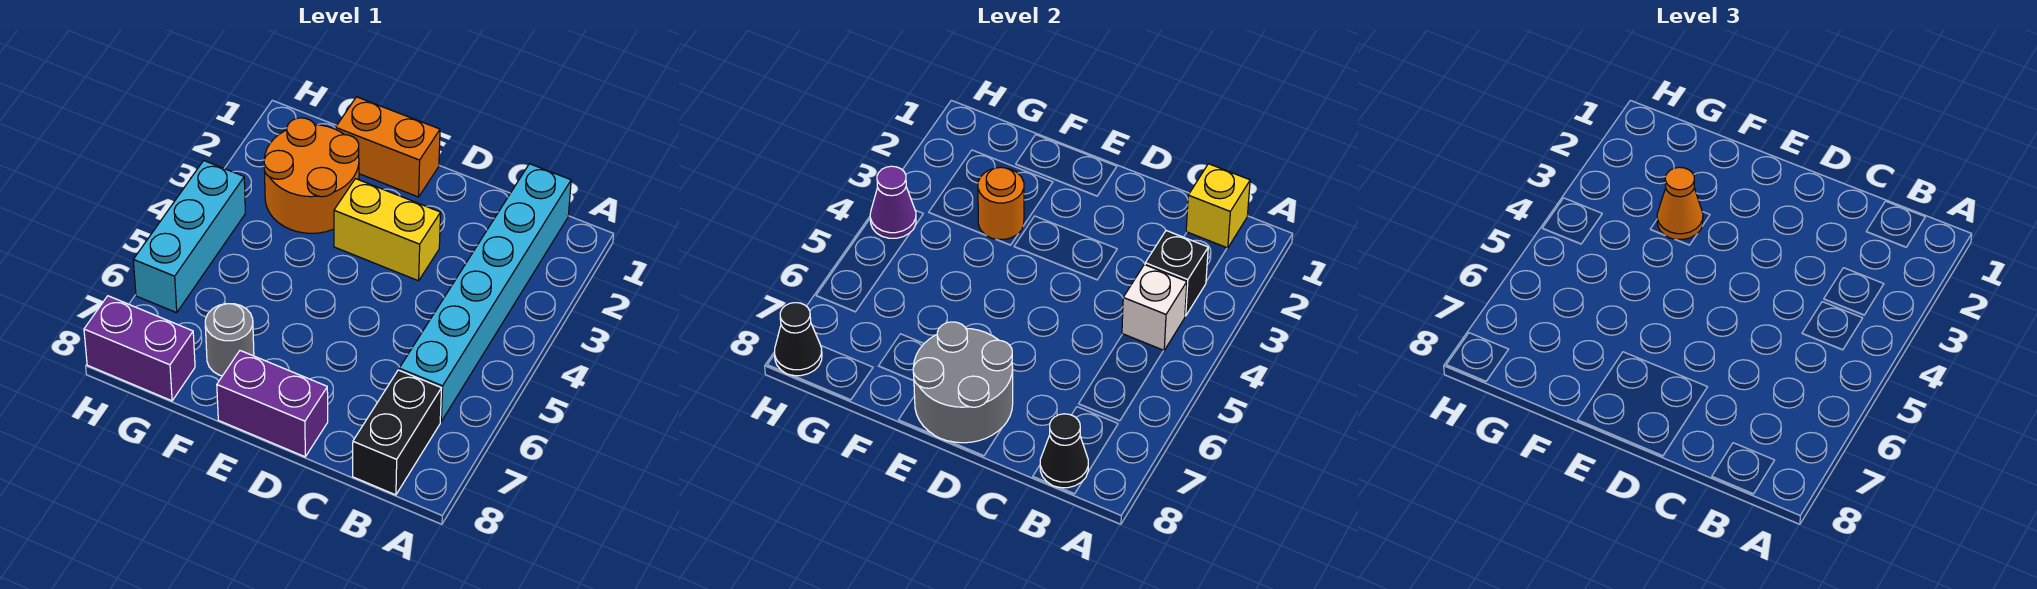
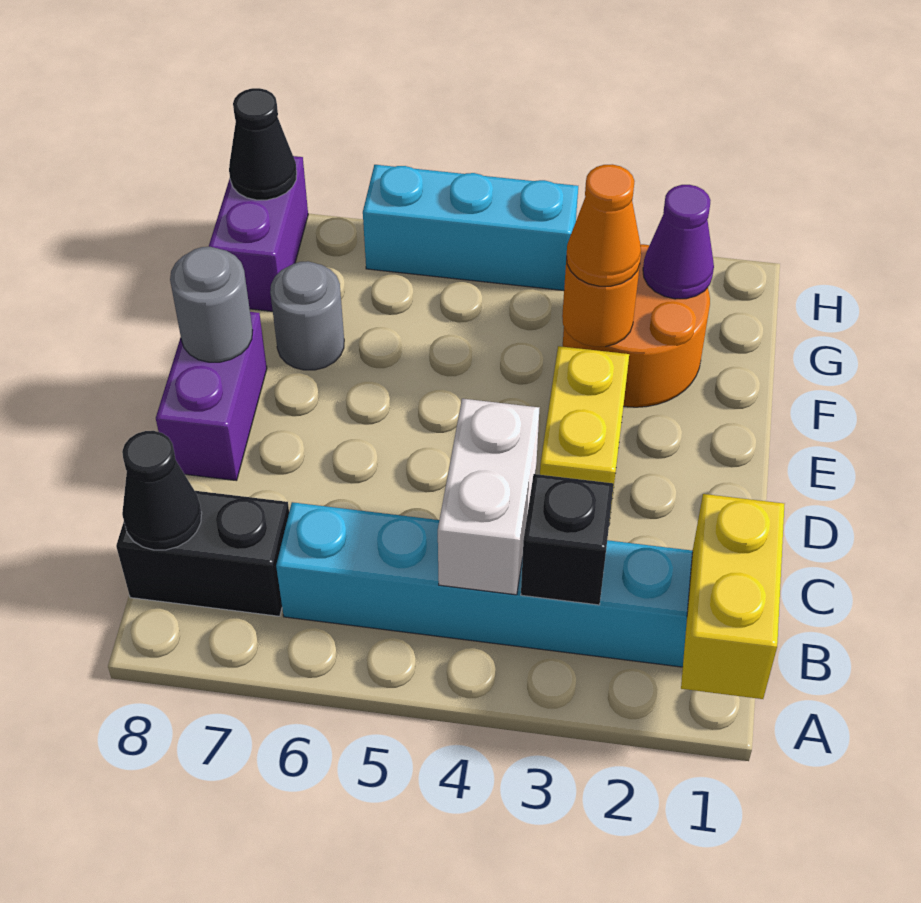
yellow 1x1 brick [1186,164,1250,248] -> yellow 1x2 brick [681,494,784,699]
white 1x1 brick [1122,265,1187,351] -> white 1x2 brick [438,399,539,595]
grey 2x2 round brick [913,322,1013,443] -> grey 1x1 round brick [170,247,253,362]
orange 1x2 brick [335,97,440,197] -> none
purple 1x1 cone [870,166,916,238] -> purple 1x1 cone moved to [643,185,714,299]

